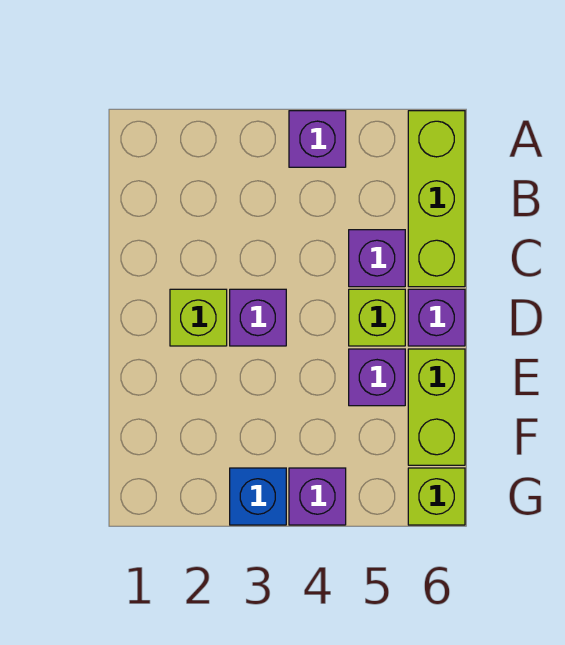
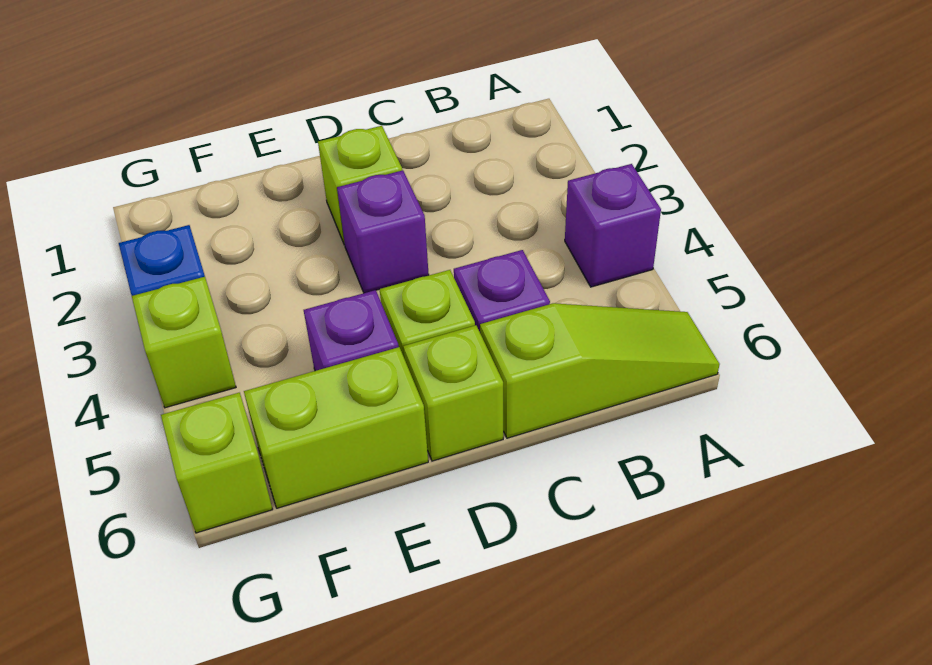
lime 1x3 brick [408,111,465,287] -> lime 1x3 slope [480,303,720,438]
purple 1x1 brick [408,289,465,346] -> lime 1x1 brick [403,325,503,461]
purple 1x1 brick [289,468,346,525] -> lime 1x1 brick [132,277,236,408]

